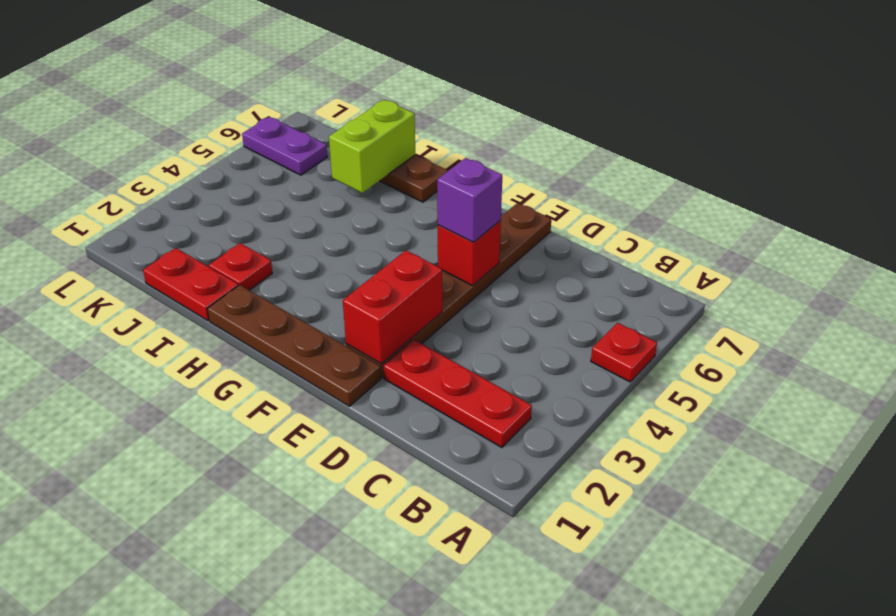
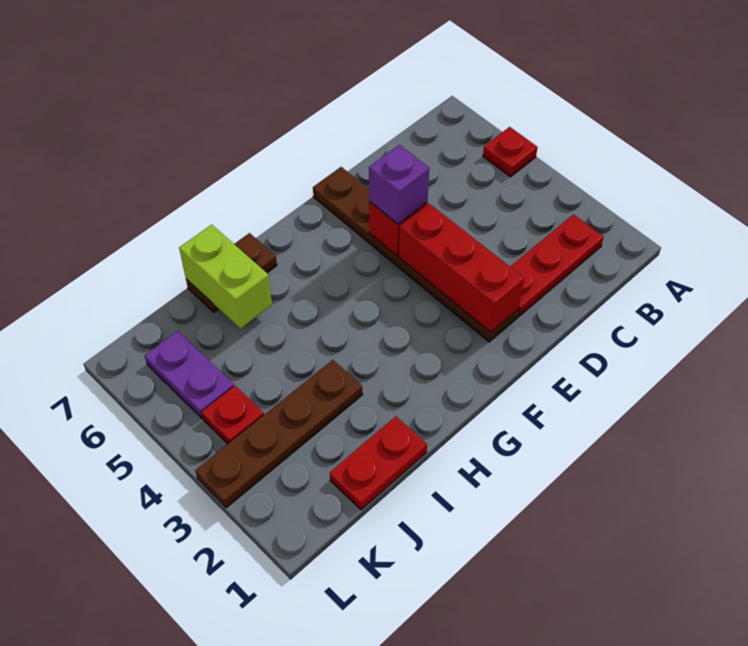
brown 1x4 plate [207,285,381,406] -> brown 1x4 plate moved to [195,360,363,508]
red 1x2 brick [343,251,442,364] -> red 1x3 brick [399,204,524,333]
red 1x1 plate [209,243,272,290] -> red 1x1 plate moved to [202,386,264,444]
purple 1x2 plate [242,117,327,175] -> purple 1x2 plate turned to [145,331,234,419]

